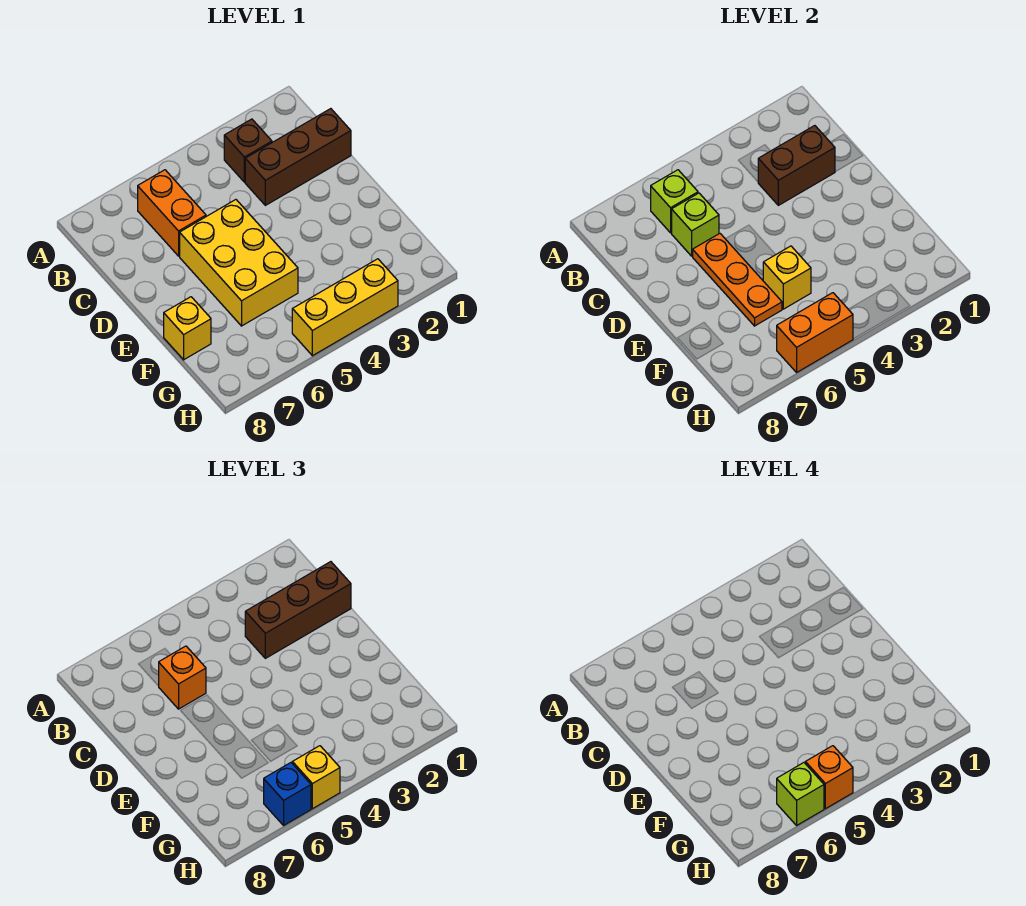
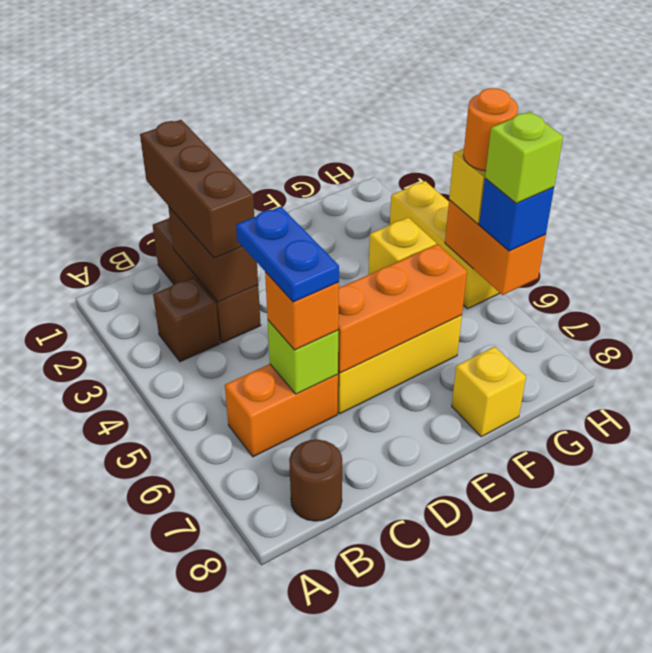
lime 1x1 brick [651,170,698,233] -> none
none -> brown 1x1 round brick [289,440,342,521]
none -> blue 1x2 plate [236,207,339,302]
orange 1x3 plate [693,233,782,326] -> orange 1x3 brick [338,244,467,373]
orange 1x1 brick [805,746,853,809] -> orange 1x1 round brick [463,88,518,171]

